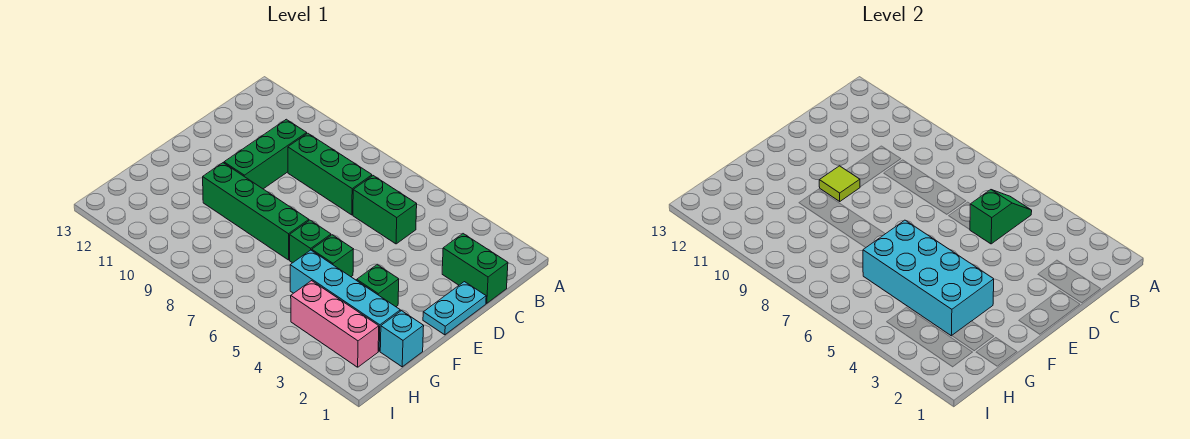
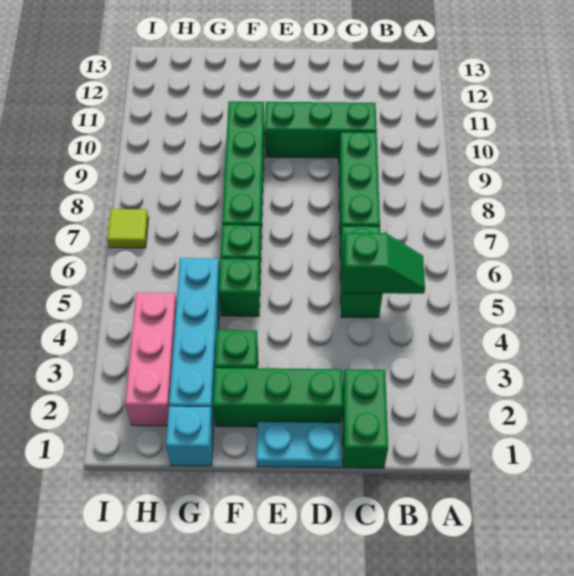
none -> green 1x3 brick [213,368,343,427]
lime 1x1 tile [819,166,860,201] -> lime 1x1 tile moved to [107,209,149,248]
cyan 2x4 brick [863,220,994,336] -> none

